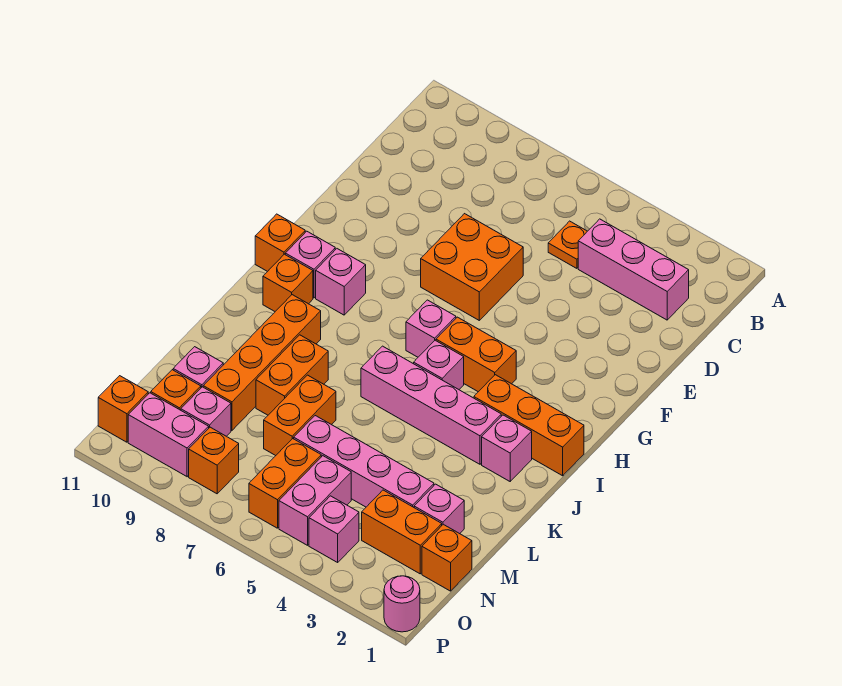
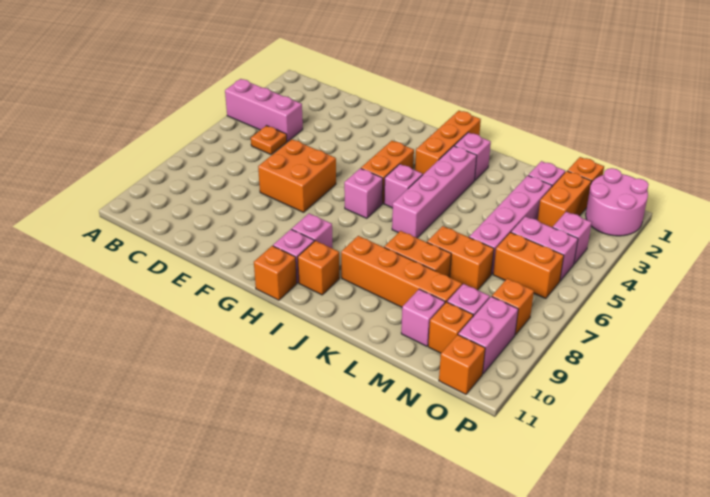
pink 1x3 brick [578,219,689,320] -> pink 1x3 brick turned to [225,79,303,142]
pink 1x1 round brick [384,576,420,632] -> pink 2x2 round brick [586,168,649,236]

